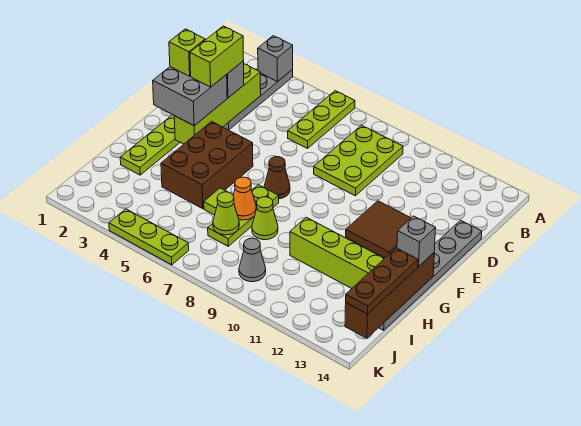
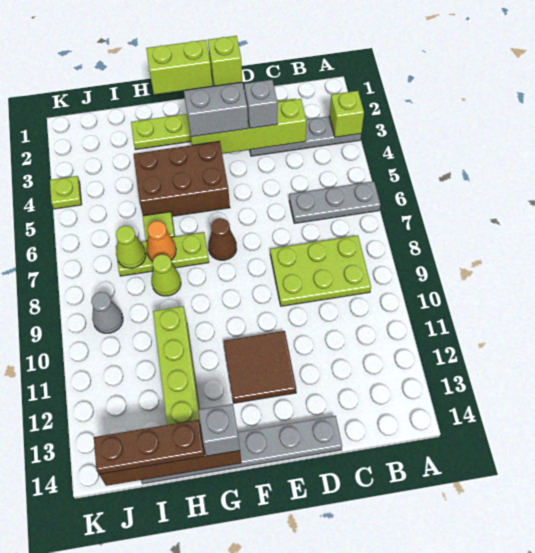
grey 1x1 brick [258,36,293,82] -> lime 1x1 brick [329,91,364,137]
lime 1x3 plate [288,91,355,148] -> grey 1x3 plate [289,181,380,223]
lime 1x2 brick [190,26,244,87] -> lime 1x2 brick moved to [146,40,213,95]
lime 1x3 plate [109,209,189,265] -> lime 1x1 plate [50,176,82,209]

